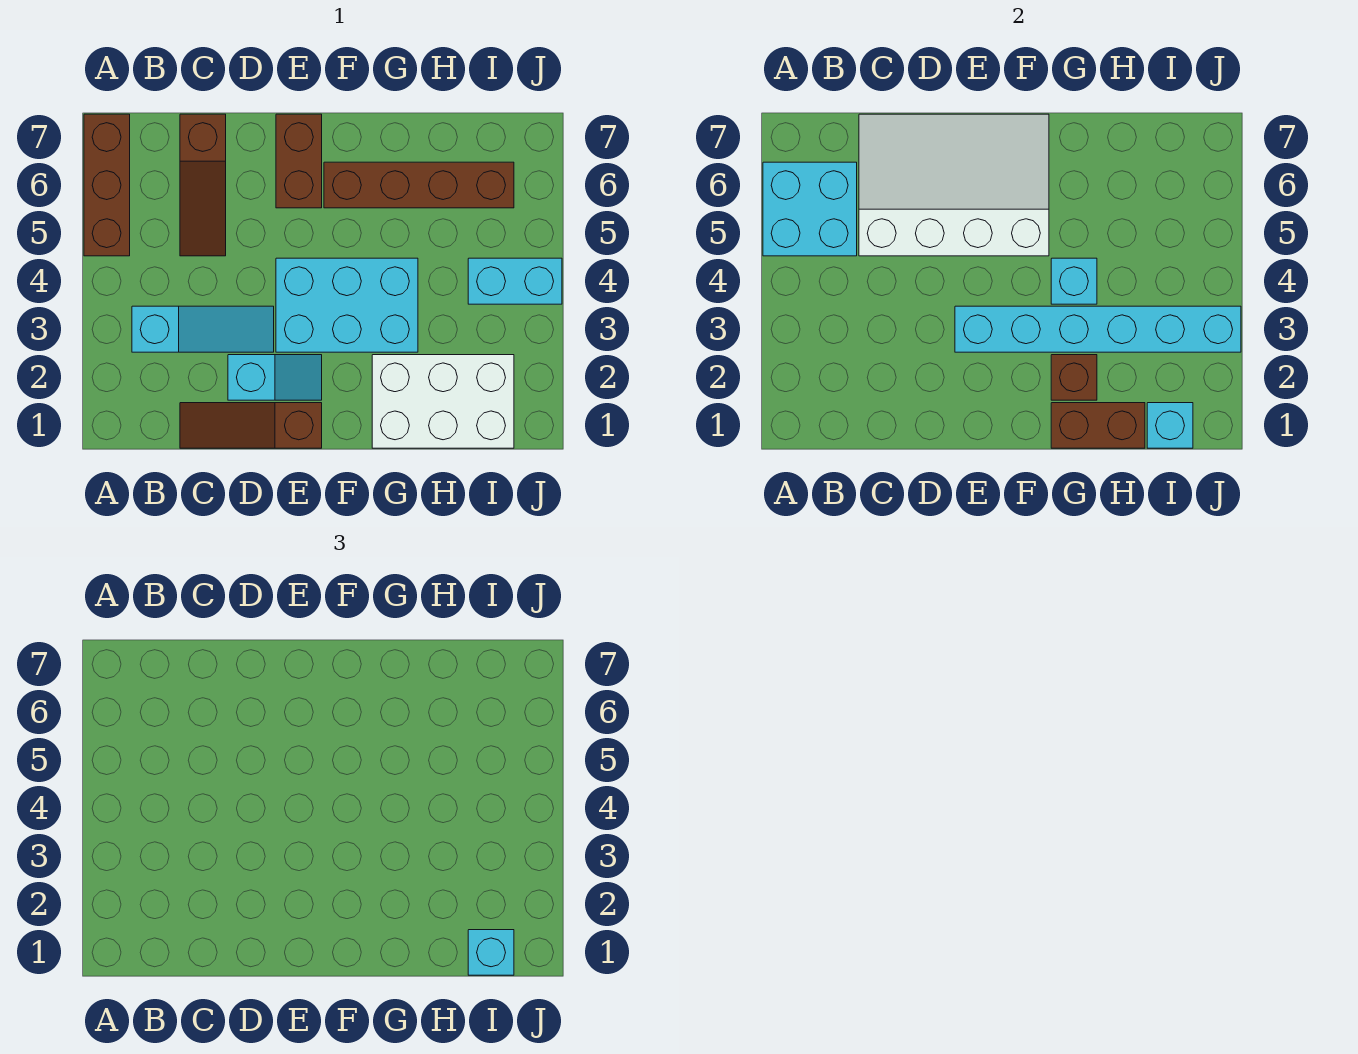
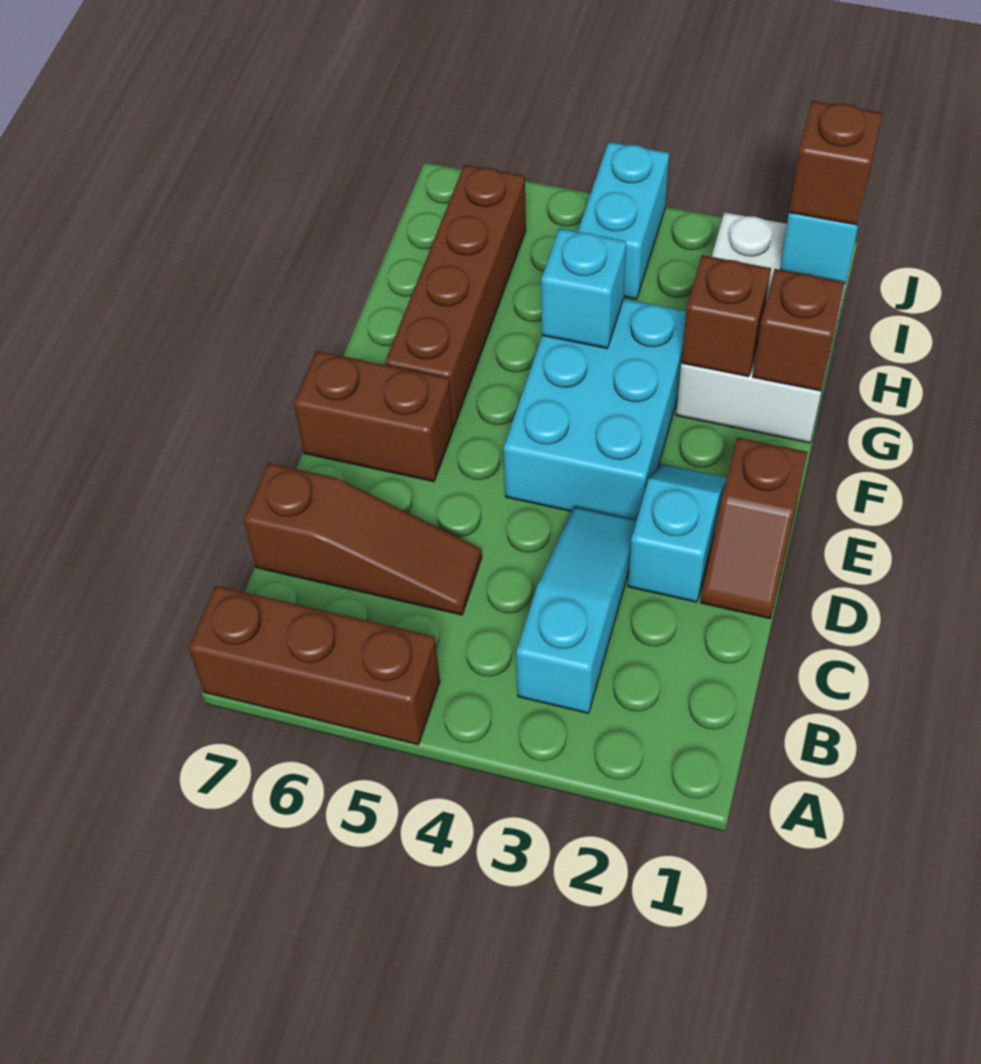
cyan 2x2 brick [763,162,857,256] -> none
brown 1x3 slope [180,403,322,448] -> brown 1x2 slope [701,437,807,619]
white 3x4 slope [859,114,1049,256] -> none
cyan 1x6 brick [955,306,1241,352] -> none
brown 1x2 brick [1051,403,1145,448] -> brown 1x1 brick [753,269,845,391]
cyan 1x1 brick [468,930,514,975] -> brown 1x1 brick [789,101,882,225]

